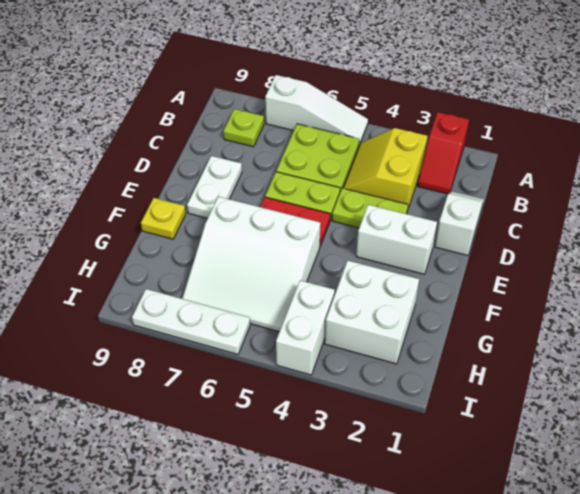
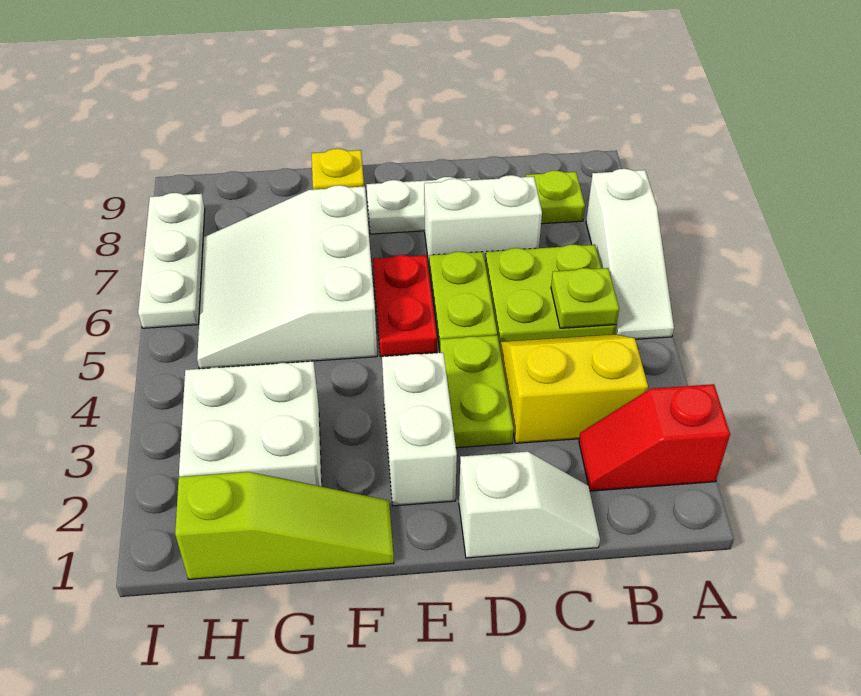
none -> lime 1x1 plate [551,268,619,328]
none -> lime 1x3 slope [175,472,394,579]
white 1x2 brick [276,280,335,375] -> white 1x2 brick moved to [424,175,542,263]

